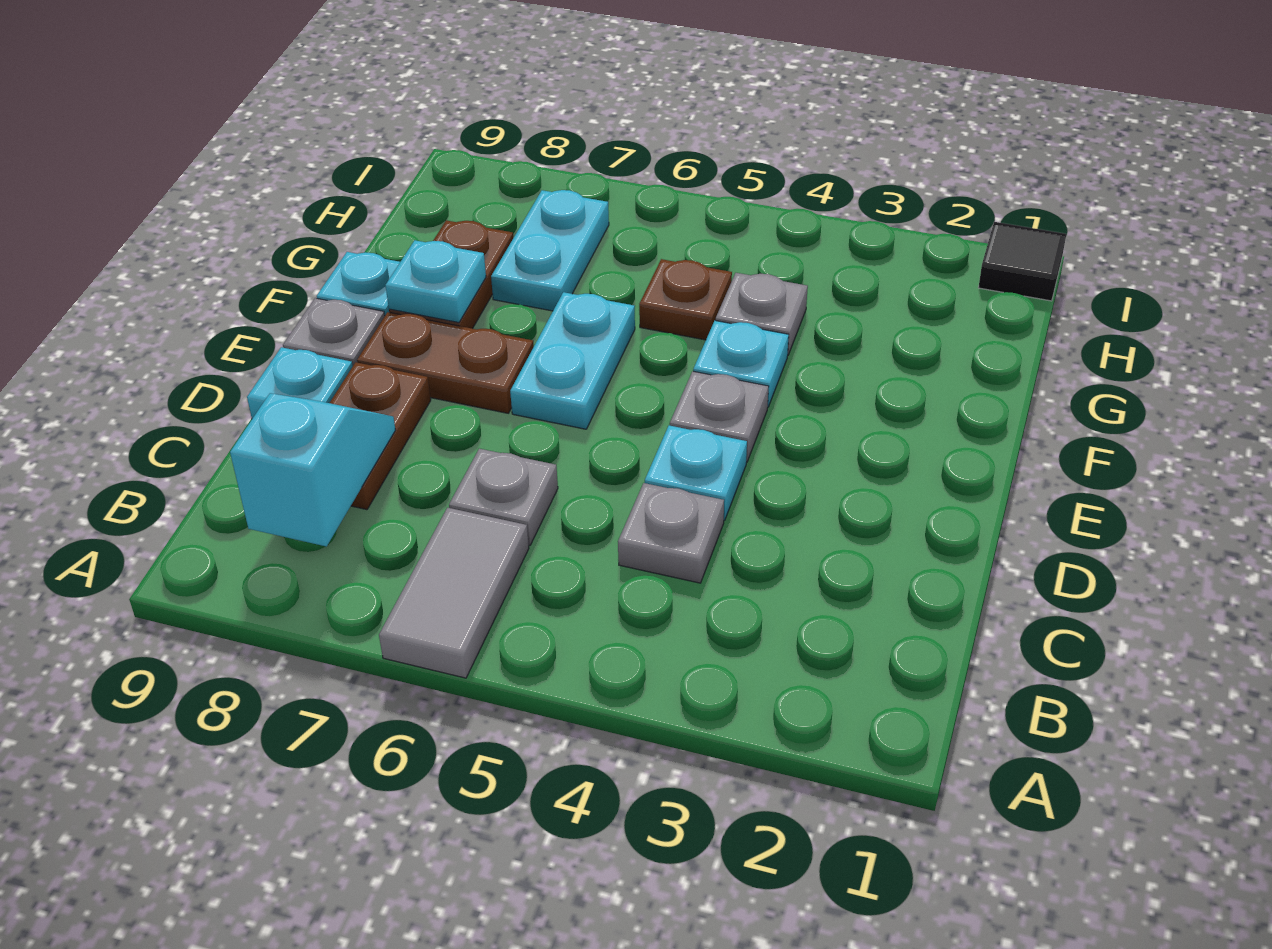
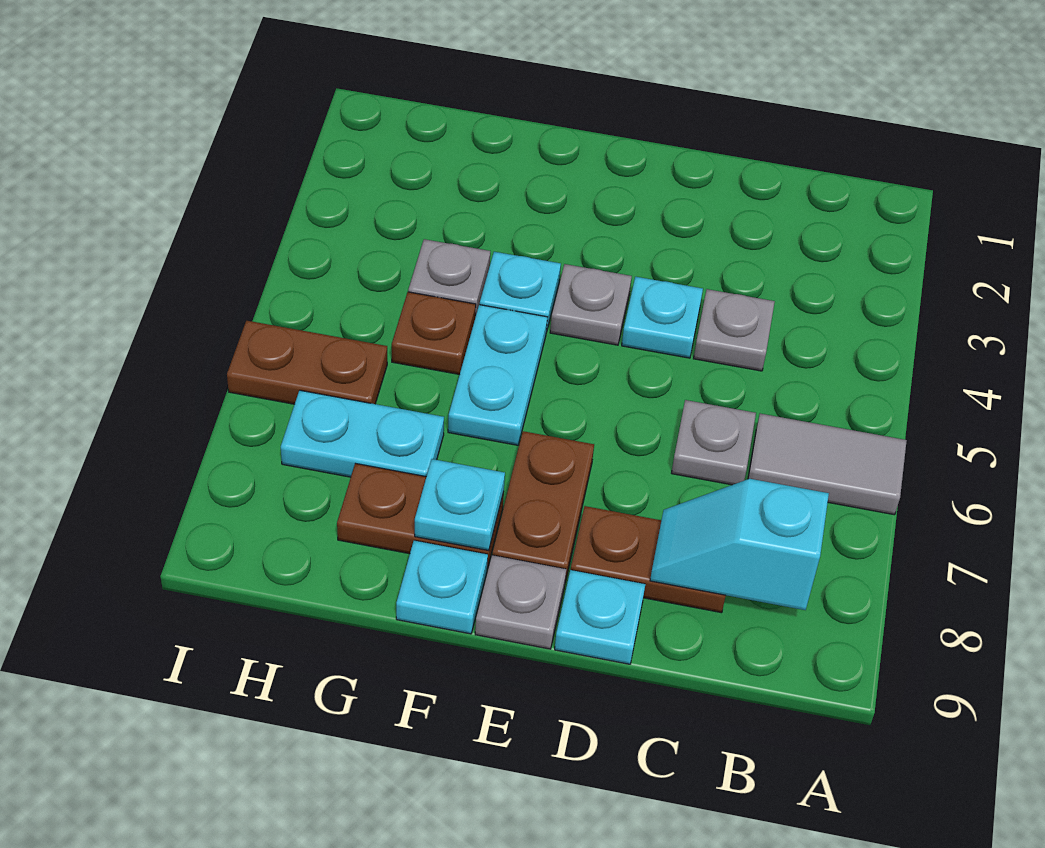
cyan 1x2 plate [510,292,635,429] -> cyan 1x2 plate turned to [448,305,547,445]
none -> brown 1x2 plate [227,321,387,404]
black 1x1 tile [978,222,1066,301] -> none

